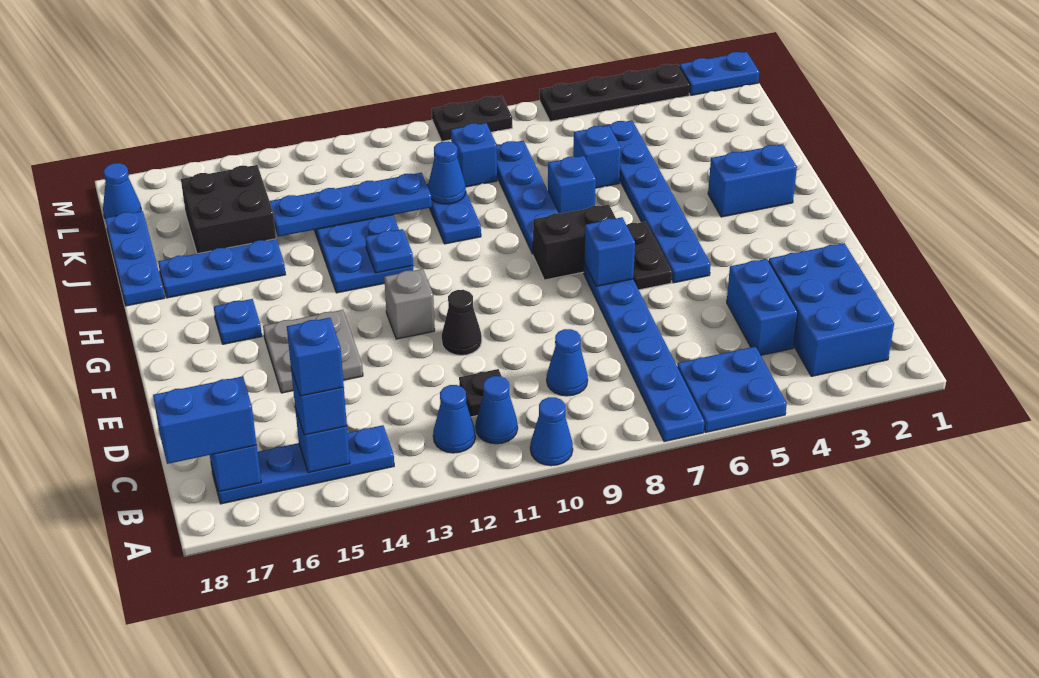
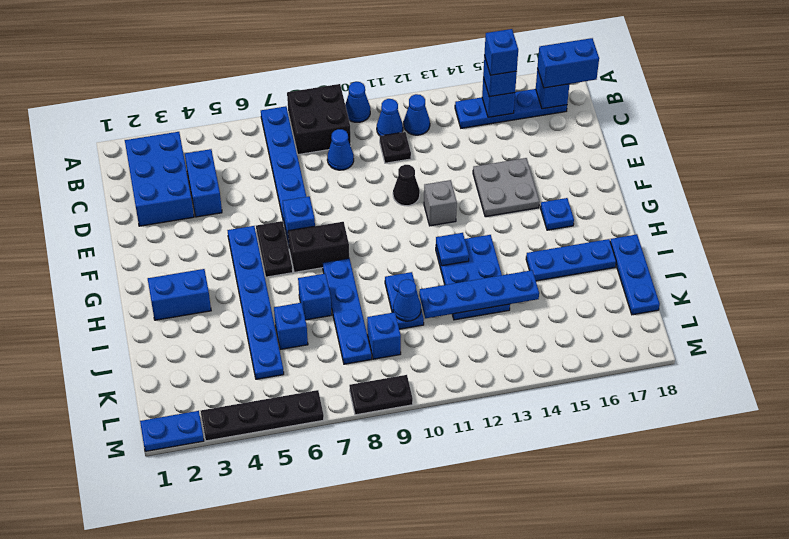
blue 2x2 plate [677,346,787,432] -> none
black 2x2 brick [181,165,276,254] -> black 2x2 brick moved to [287,84,351,155]
blue 1x1 cone [103,163,141,218] -> none

